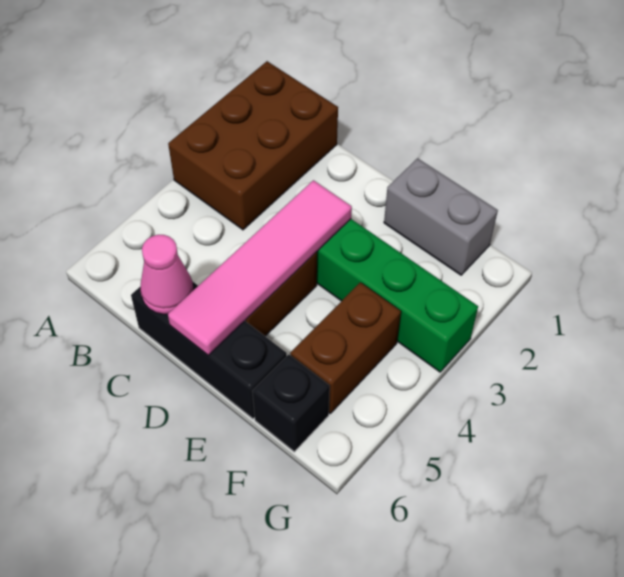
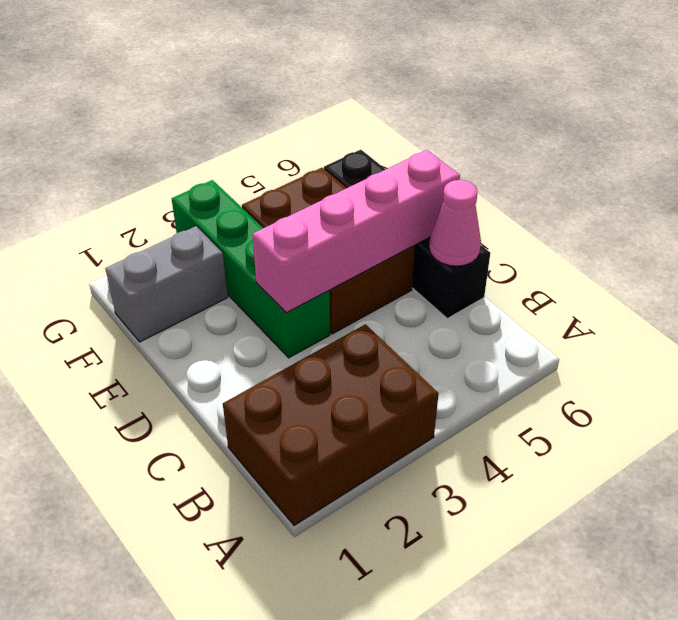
pink 1x4 tile [168,180,352,355] -> pink 1x4 brick [252,150,460,313]
grey 1x2 brick [384,158,498,275] -> grey 1x2 brick turned to [105,226,228,342]

